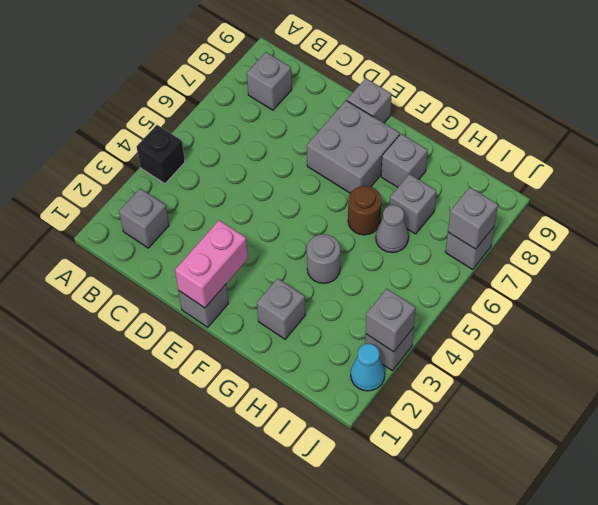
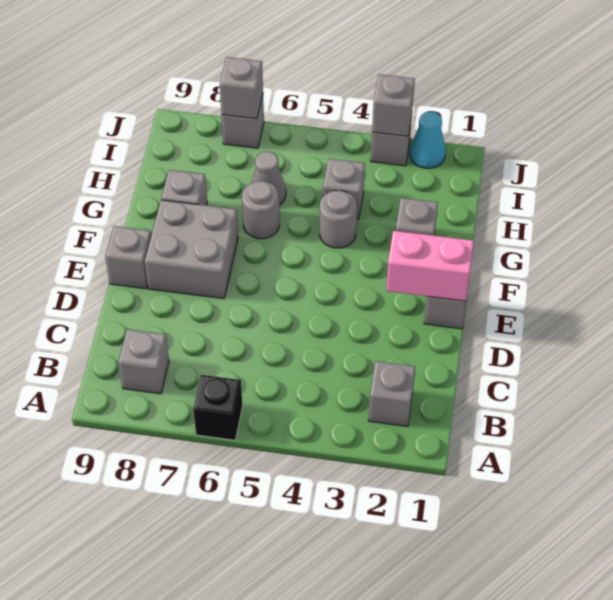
black 1x1 brick [137,125,185,184] -> black 1x1 brick moved to [193,375,242,440]
brown 1x1 round brick [348,186,381,235] -> grey 1x1 round brick [242,181,280,239]
grey 1x1 brick [390,174,436,234] -> grey 1x1 brick moved to [323,159,365,220]

